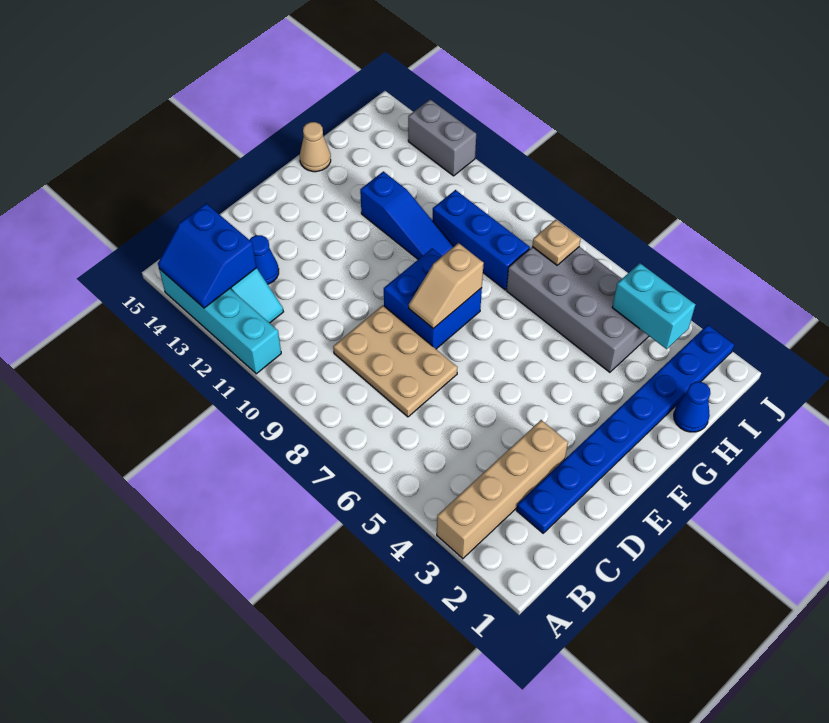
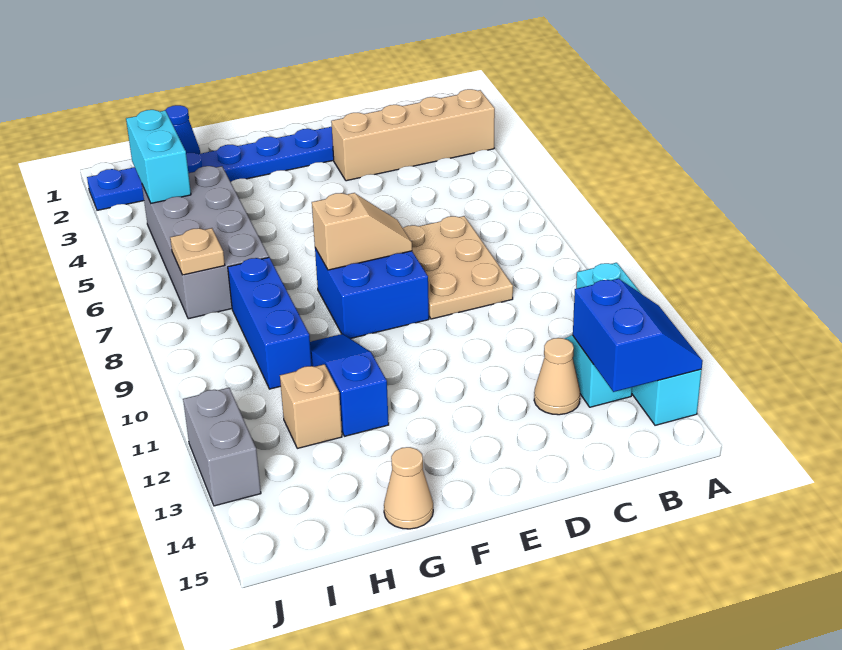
blue 1x1 cone [250,235,279,284] -> tan 1x1 cone [534,338,580,415]
none -> tan 1x1 brick [280,364,342,448]

